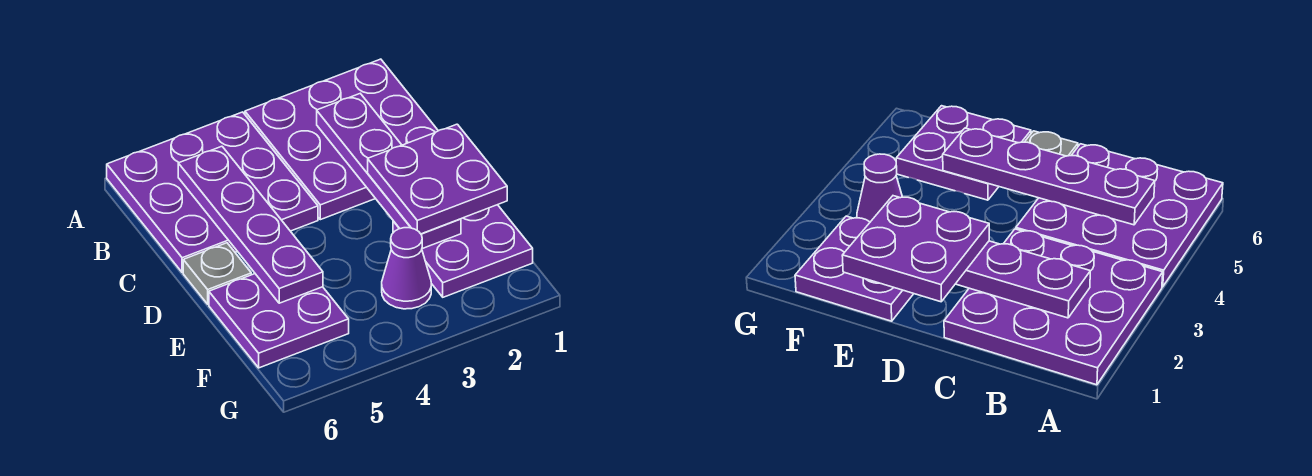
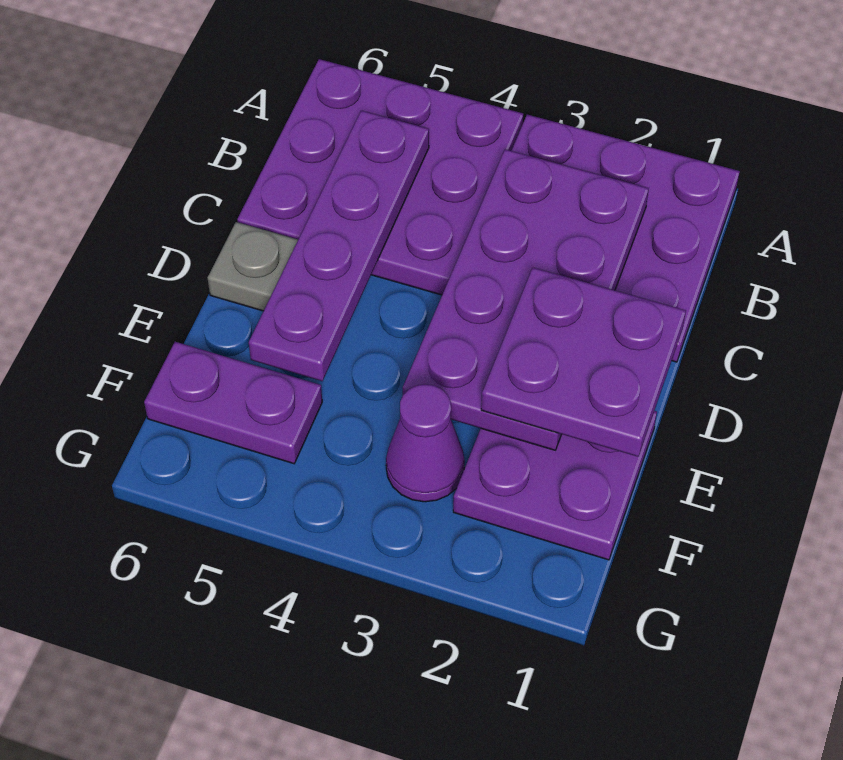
purple 1x4 plate [317,94,461,249] -> purple 2x4 plate [403,149,649,450]
purple 2x2 plate [209,274,349,368] -> purple 1x2 plate [144,342,322,464]

